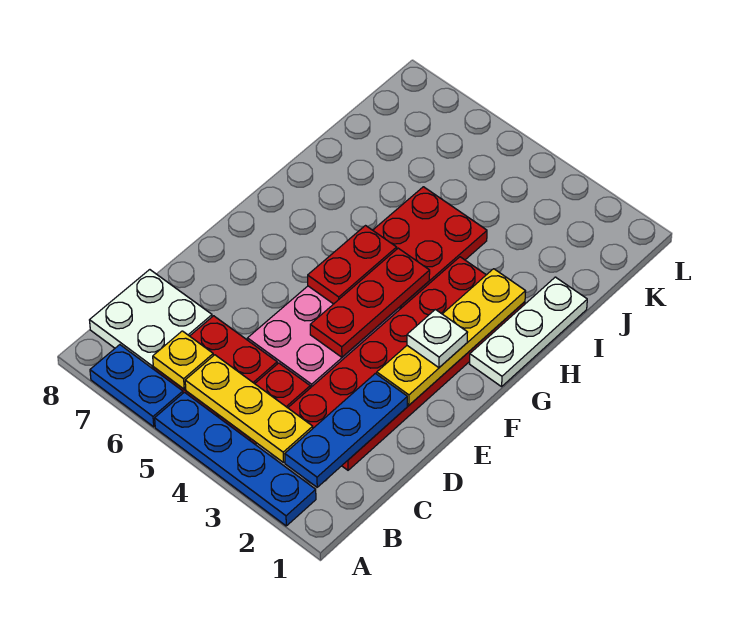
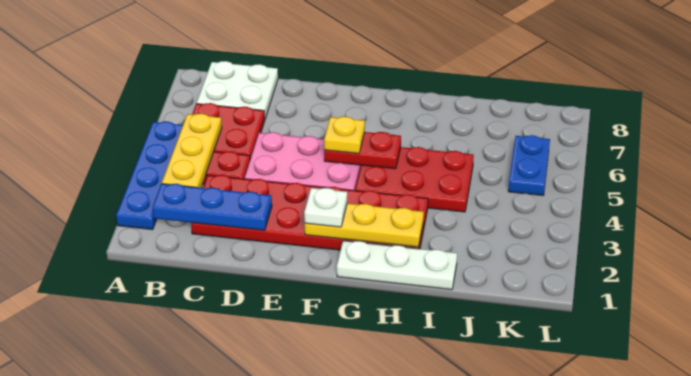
blue 1x2 plate [90,345,183,427] -> blue 1x2 plate moved to [508,135,550,195]
yellow 1x1 plate [153,331,213,389] -> yellow 1x1 plate moved to [324,117,365,154]
yellow 1x4 plate [377,269,526,405] -> yellow 1x3 plate [305,203,424,247]
red 1x3 plate [310,248,430,357] -> none

